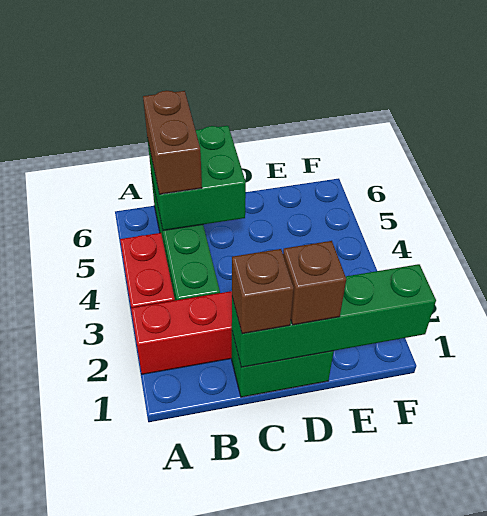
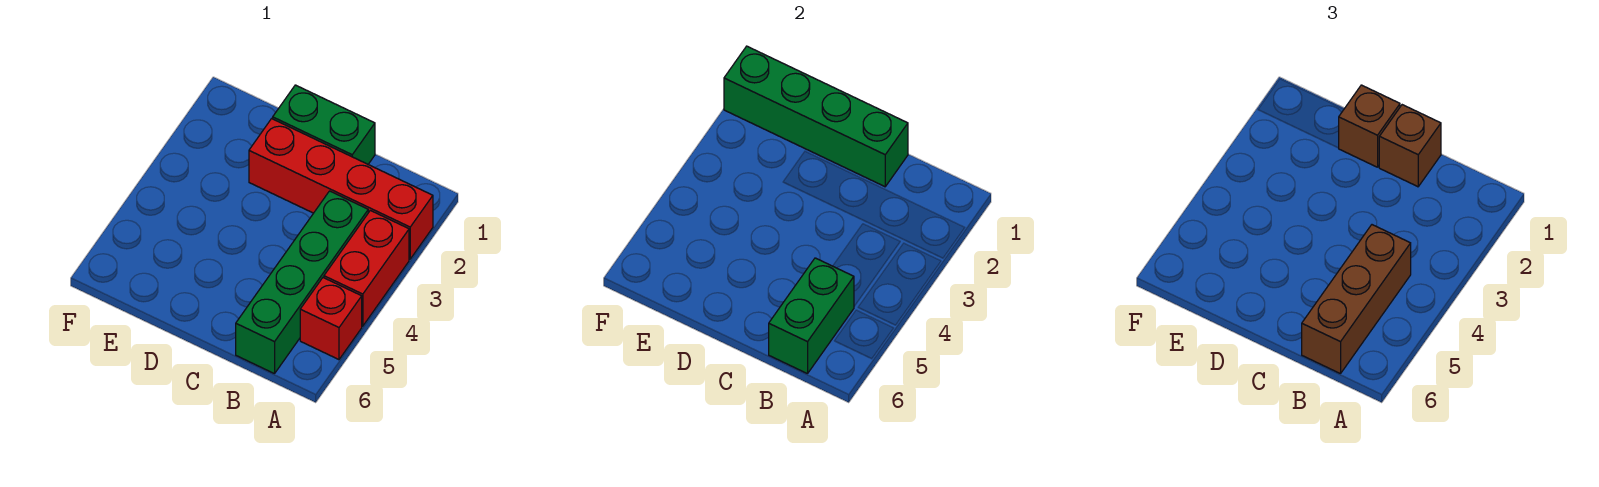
none -> red 1x1 brick [300,278,362,360]
green 2x2 brick [147,126,246,231] -> green 1x2 brick [769,258,854,374]
brown 1x2 brick [143,91,202,194] -> brown 1x3 brick [1302,225,1411,374]

